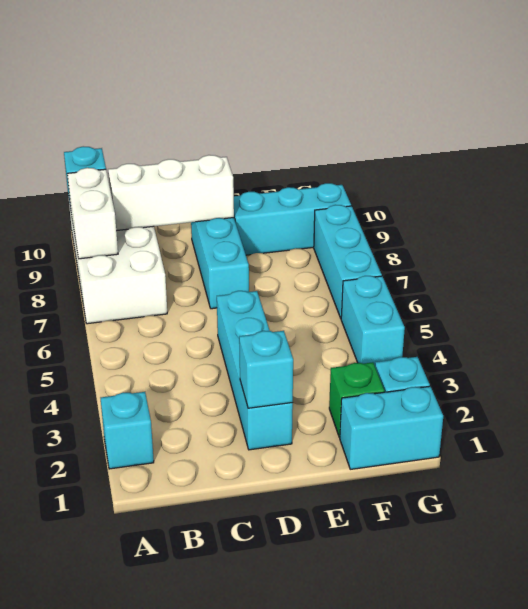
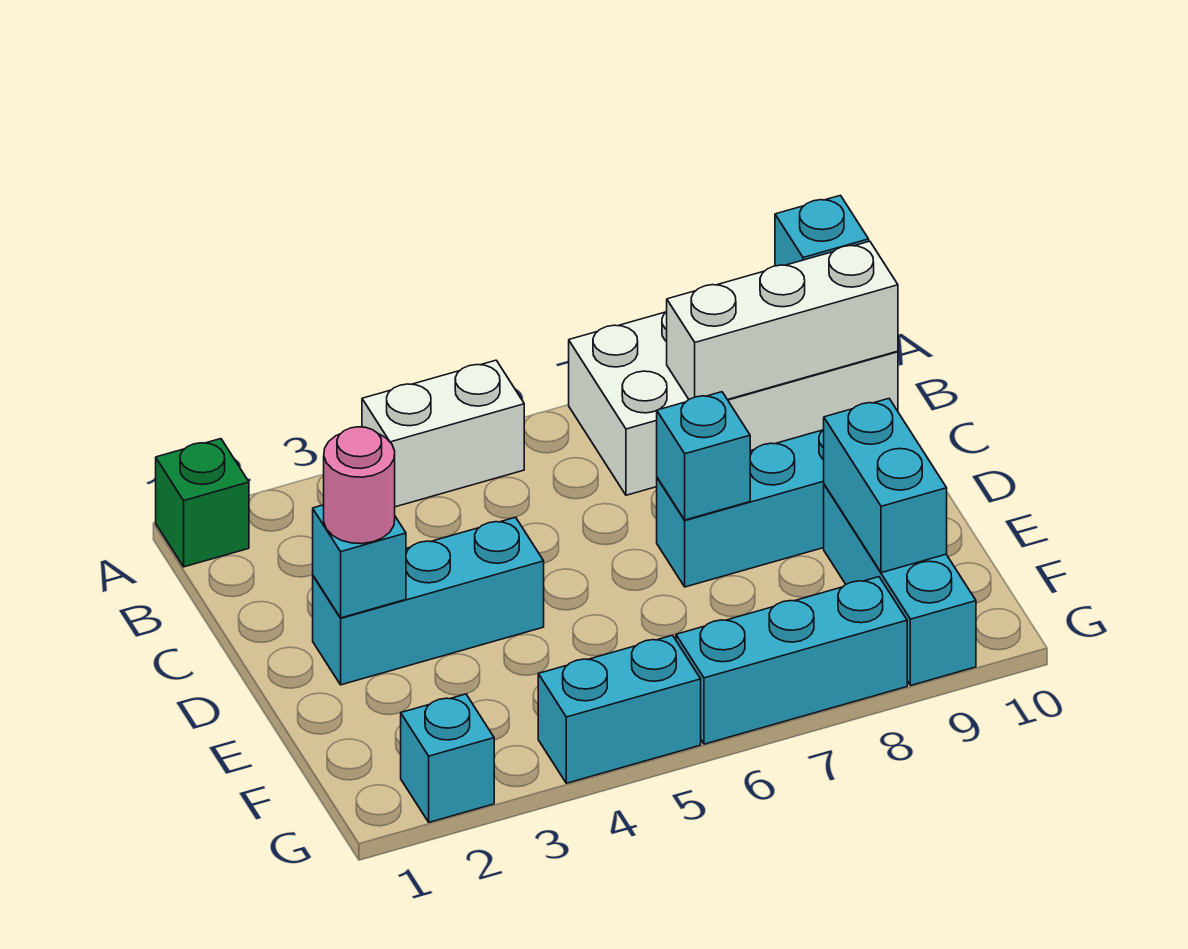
cyan 1x1 brick [101,392,154,469] -> cyan 1x1 brick moved to [657,392,750,520]
white 1x2 brick [67,168,118,259] -> white 1x2 brick moved to [362,360,524,507]
white 1x3 brick [108,155,234,231] -> white 1x3 brick turned to [667,241,898,400]
cyan 1x4 brick [217,291,293,450] -> cyan 1x3 brick [313,517,544,685]
none -> pink 1x1 round brick [324,427,395,544]
cyan 1x2 brick [339,386,443,469] -> cyan 1x2 brick moved to [824,399,947,573]
green 1x1 brick [329,362,385,437] -> green 1x1 brick moved to [156,439,249,567]

